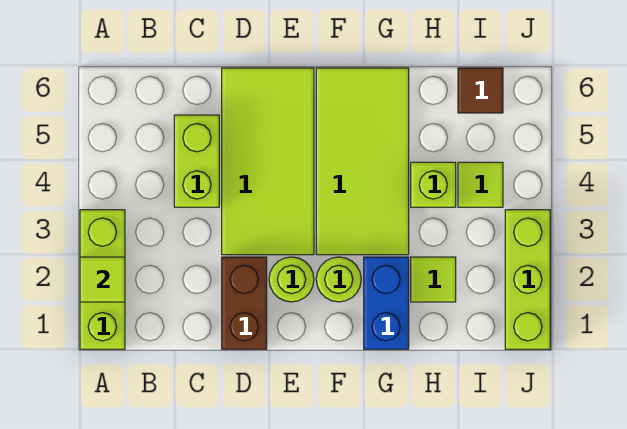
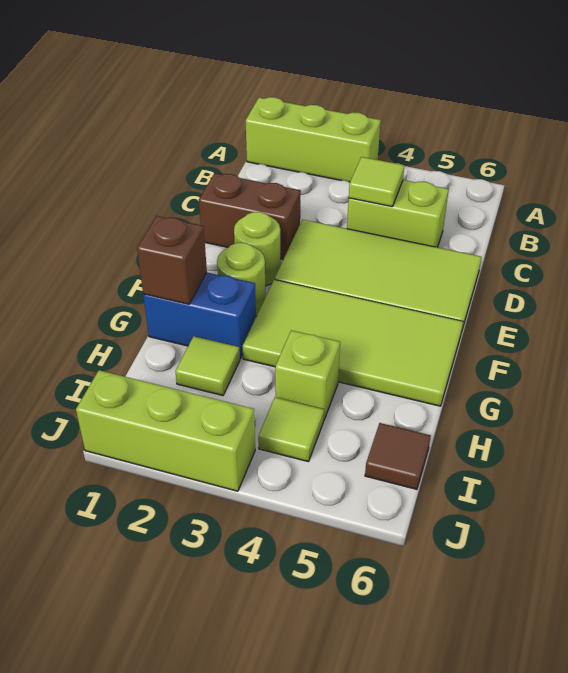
lime 1x1 tile [80,257,125,302] -> lime 1x1 tile moved to [349,157,405,207]
none -> brown 1x1 brick [137,216,207,304]

